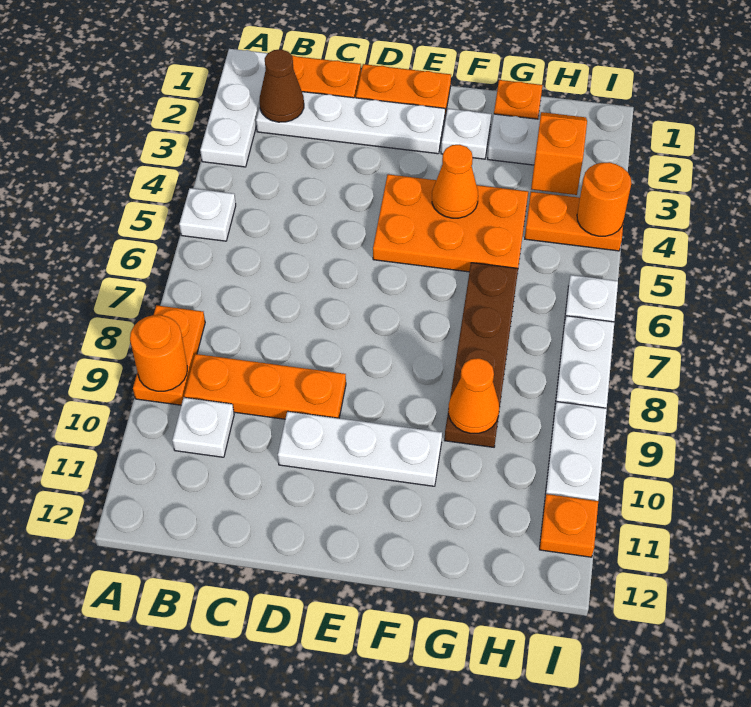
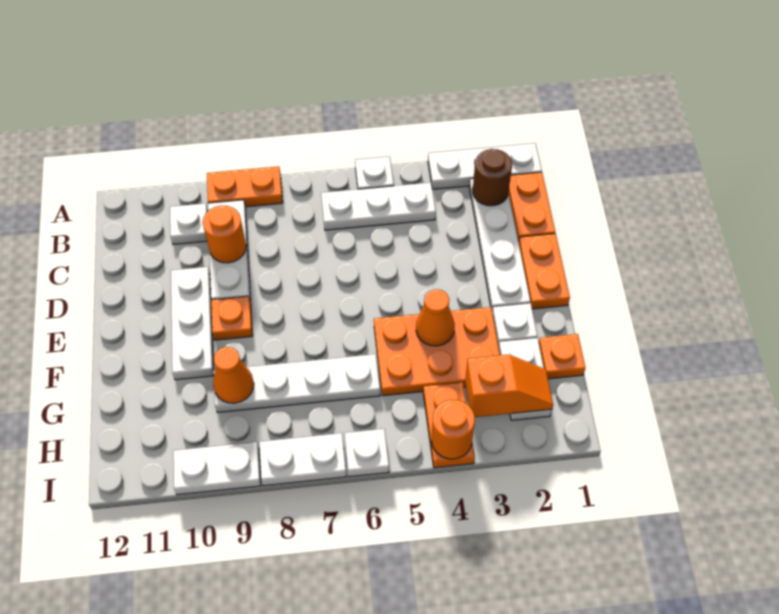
orange 1x1 round brick [130,315,187,391] -> orange 1x1 round brick moved to [203,206,246,263]
brown 1x1 cone [260,49,304,122] -> brown 1x1 round brick [473,149,512,206]
none -> white 1x3 plate [321,182,436,230]
orange 1x3 plate [184,354,346,419] -> white 1x3 plate [208,200,251,302]
orange 2x3 plate [373,174,528,272] -> orange 2x3 plate turned to [374,307,500,396]
brown 1x4 plate [444,263,518,447] -> white 1x4 plate [214,354,380,412]
orange 1x1 plate [539,494,598,557] -> orange 1x1 plate moved to [211,296,253,340]

